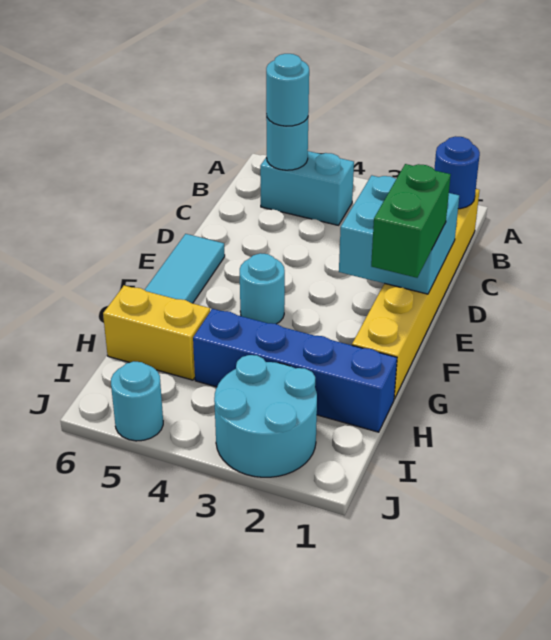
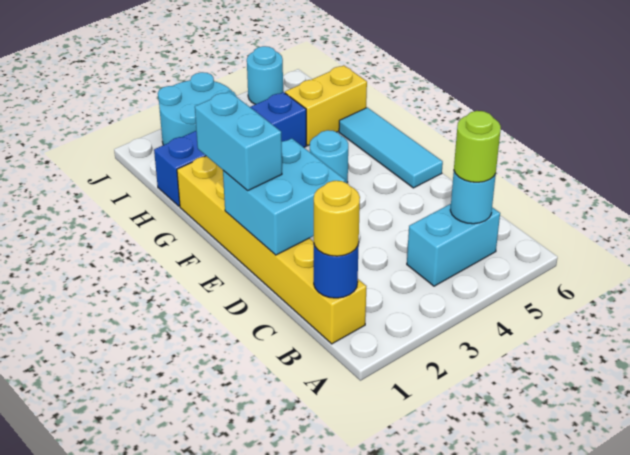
none -> yellow 1x1 round brick [314,181,360,256]
cyan 1x1 round brick [266,54,309,126] -> lime 1x1 round brick [454,111,501,182]
green 1x2 brick [371,164,451,278] -> cyan 1x2 brick [195,91,282,190]

